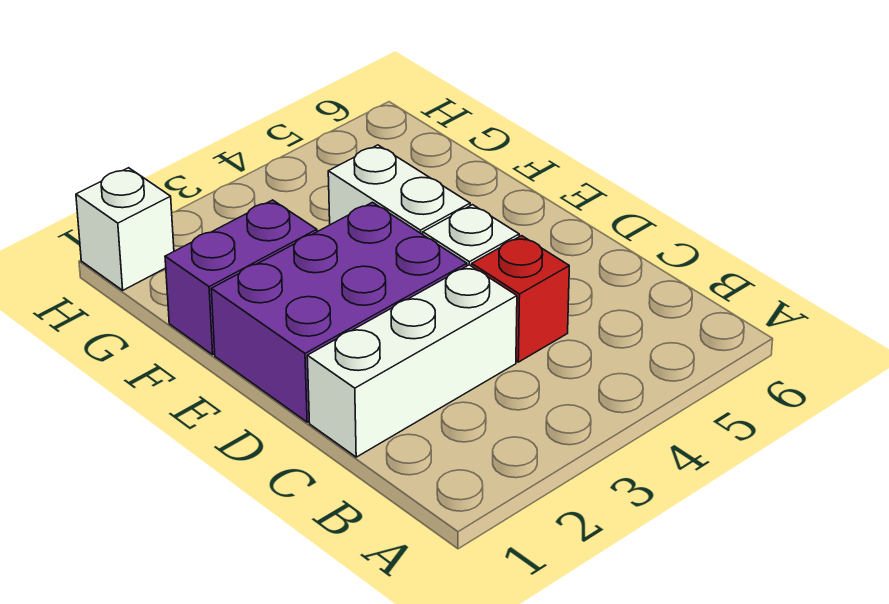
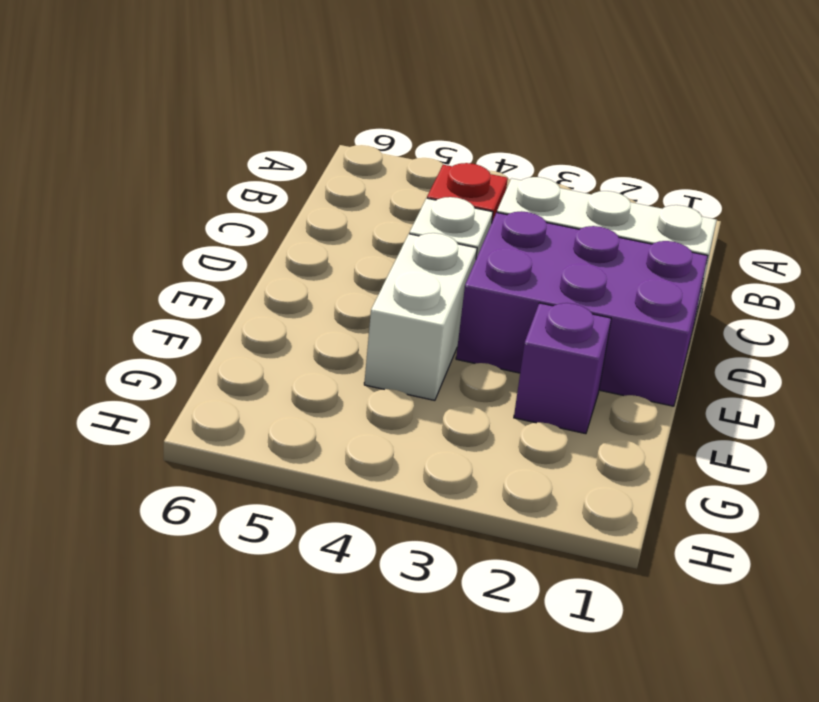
purple 1x2 brick [165,200,317,355] -> purple 1x1 brick [514,303,611,434]
white 1x1 brick [76,168,174,290] -> none

